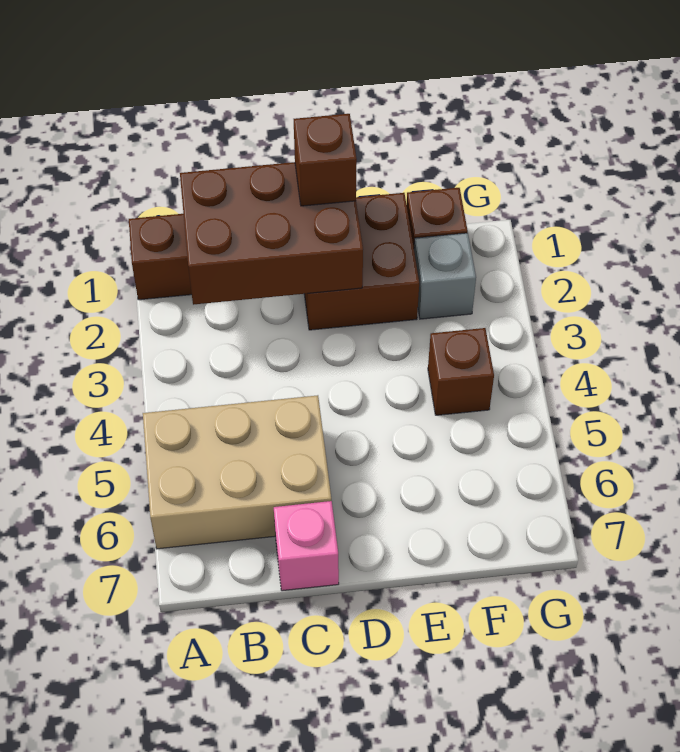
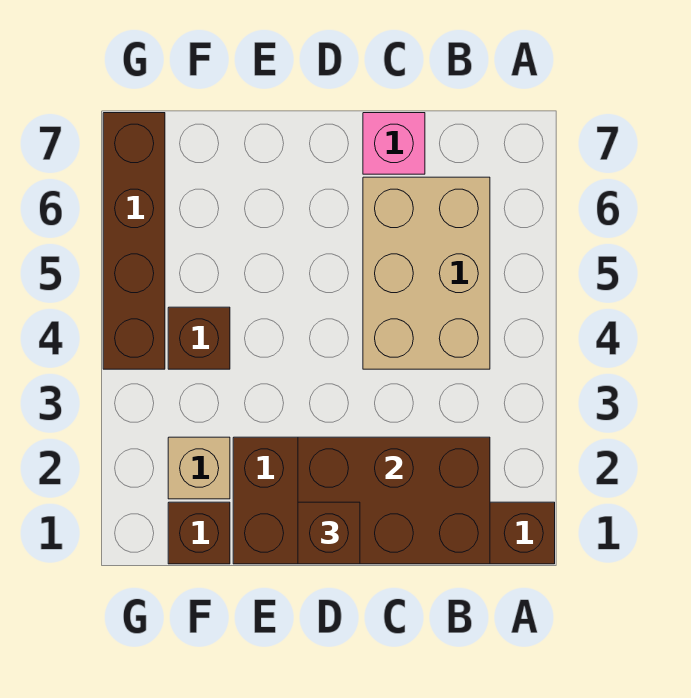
tan 2x3 brick [143,395,331,549] -> tan 2x3 brick turned to [363,177,490,369]
grey 1x1 brick [414,233,476,319] -> tan 1x1 brick [168,437,230,499]
none -> brown 1x4 brick [103,113,165,369]

